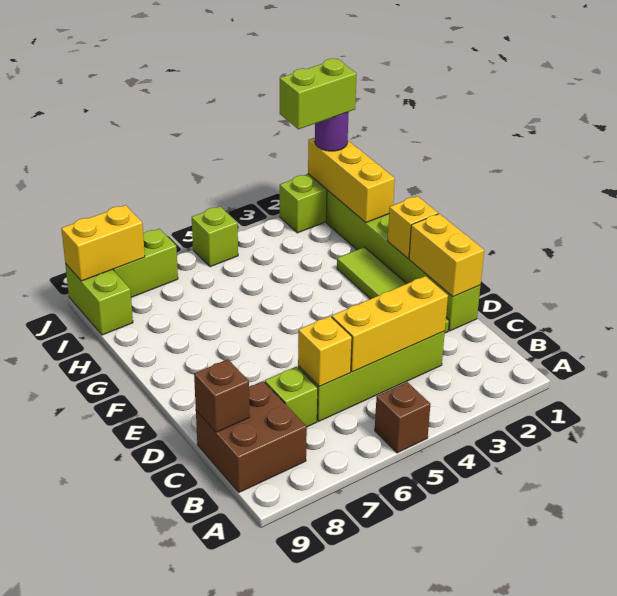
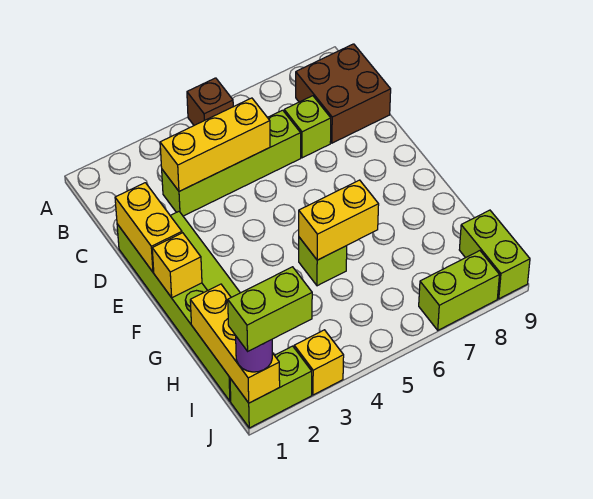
yellow 1x1 brick [298,316,352,387] -> yellow 1x1 brick moved to [294,330,344,395]
brown 1x1 brick [194,359,250,432] -> none
lime 1x1 brick [192,206,238,267] -> lime 1x1 brick moved to [299,237,347,286]
yellow 1x2 brick [61,205,145,281] -> yellow 1x2 brick moved to [299,180,379,260]

